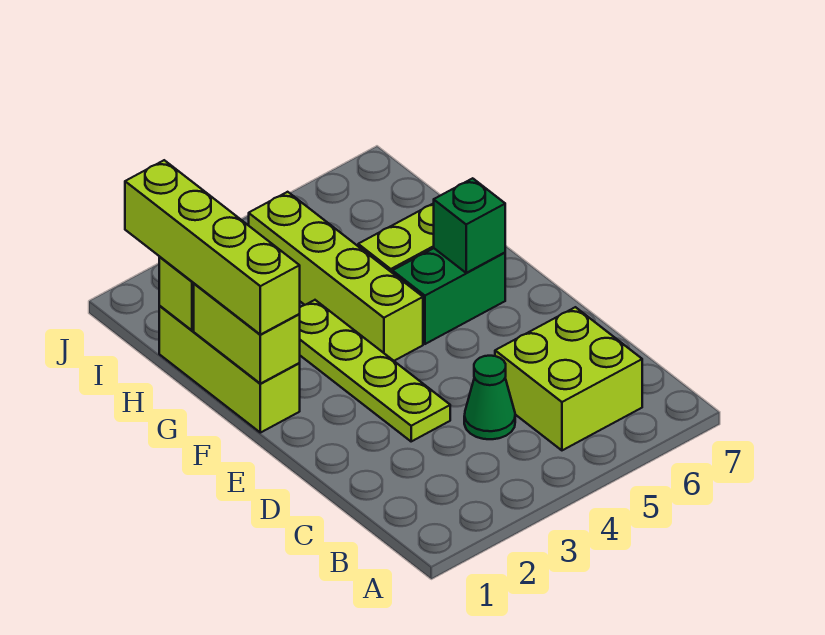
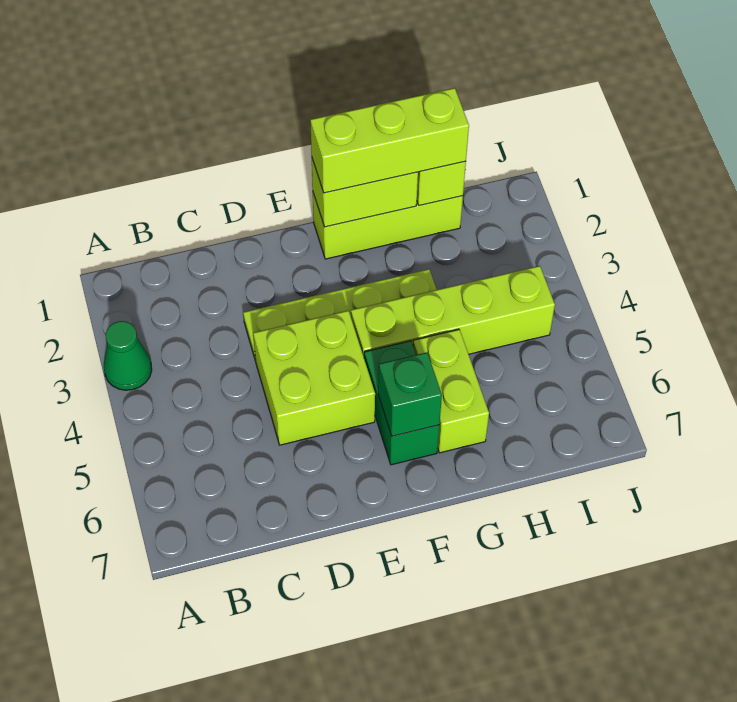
lime 2x2 brick [495,307,642,450] -> lime 2x2 brick moved to [253,311,375,445]
green 1x1 cone [464,356,515,439] -> green 1x1 cone moved to [104,321,152,390]
lime 1x4 brick [125,160,300,335] -> lime 1x3 brick [310,88,469,193]

